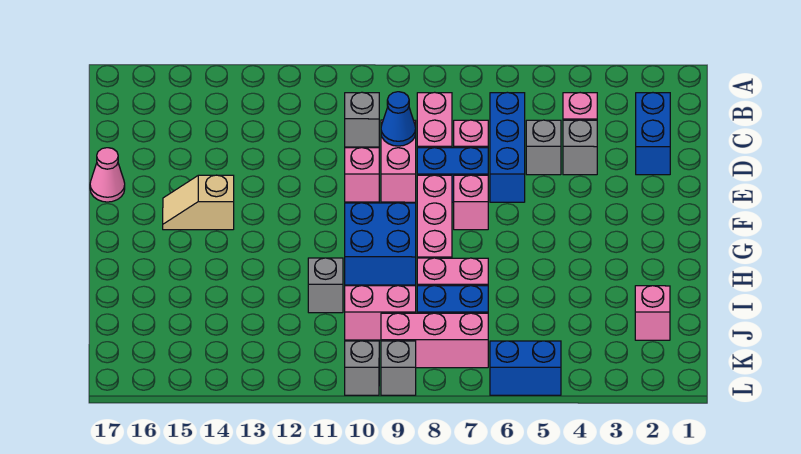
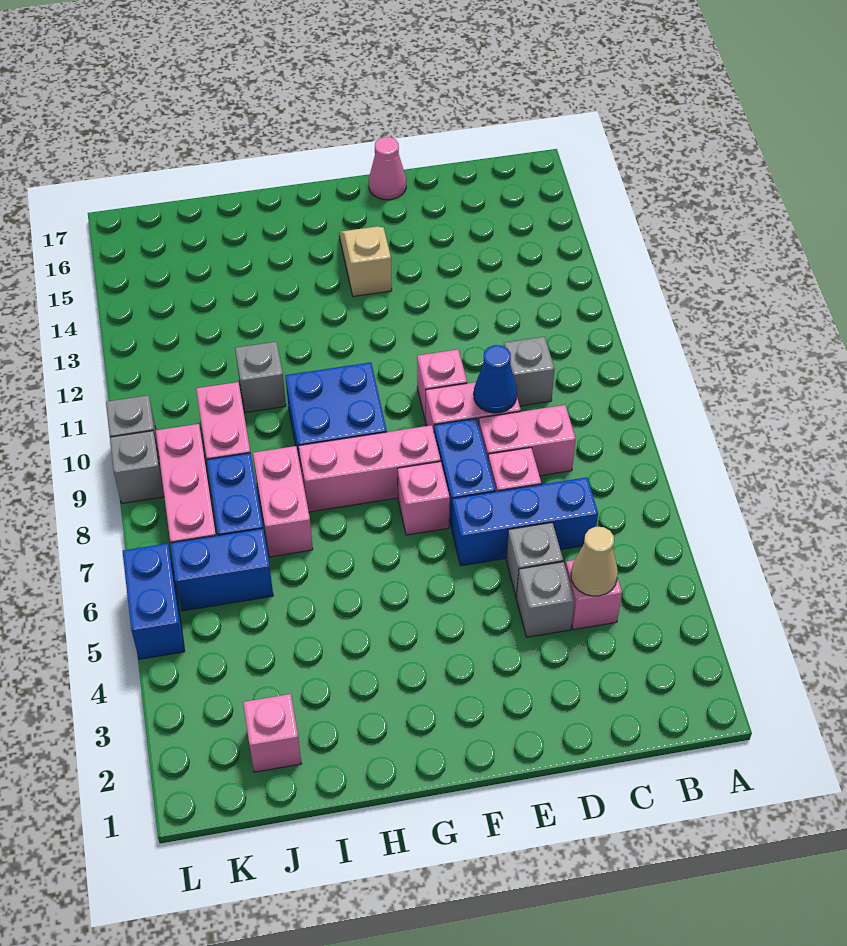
blue 1x2 brick [636,93,670,175] -> blue 1x2 brick moved to [170,528,273,611]
none -> tan 1x1 cone [571,527,618,596]

